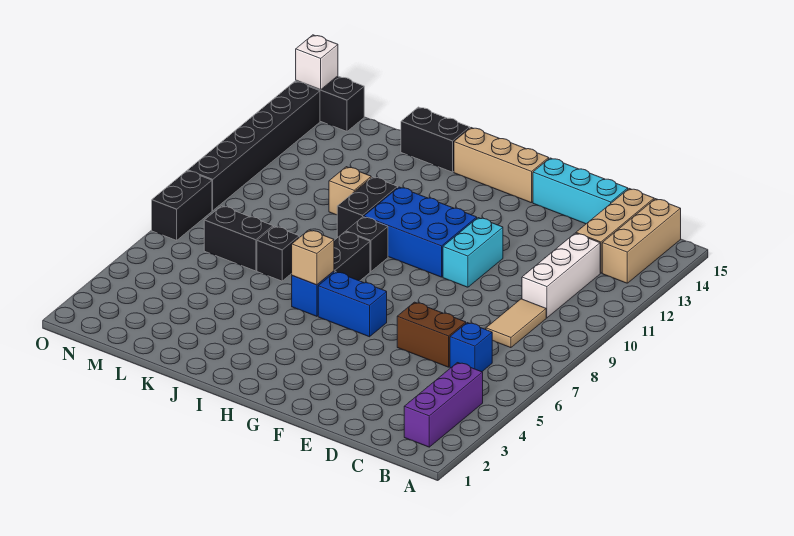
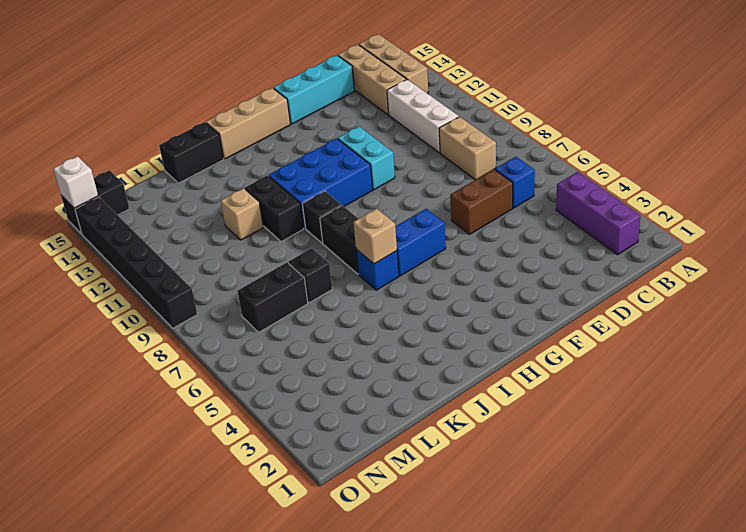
tan 1x2 tile [486,299,546,348] -> tan 1x2 brick [439,117,496,180]
black 1x2 brick [152,171,212,240] -> none

